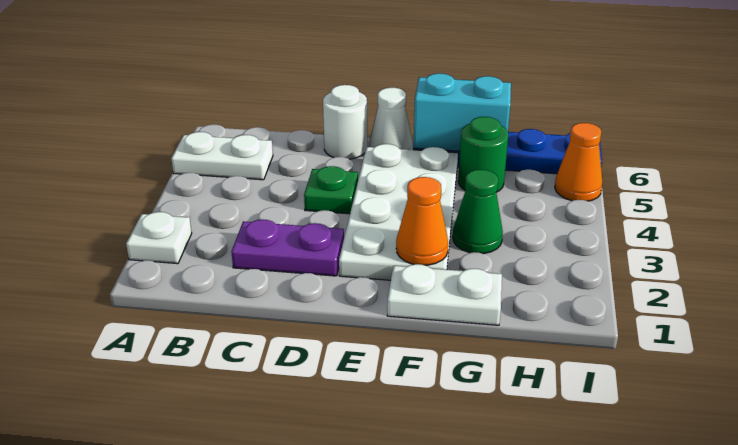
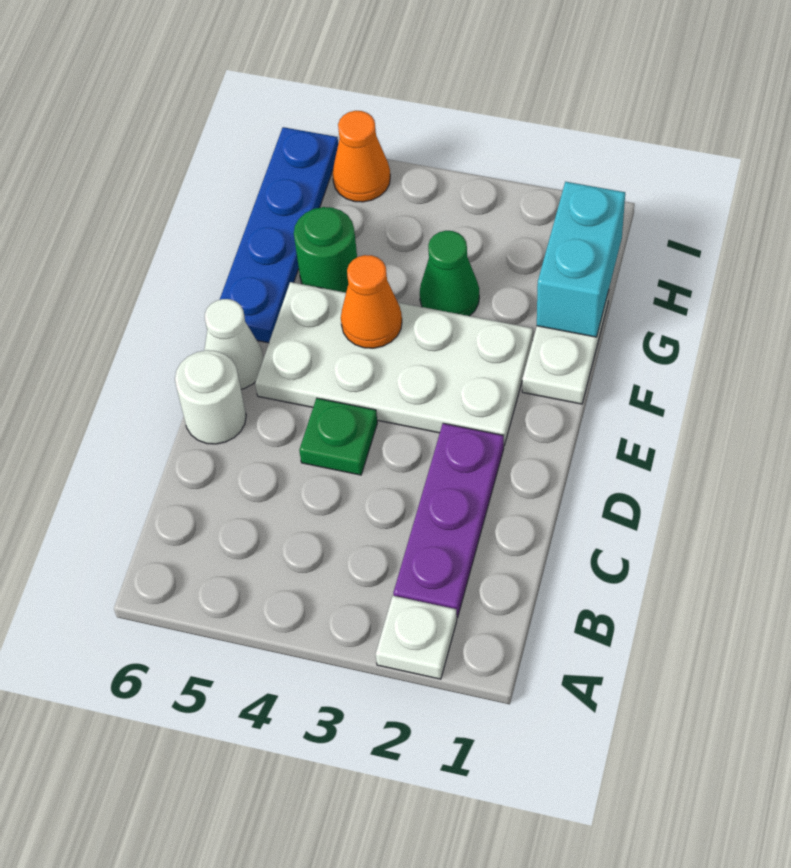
white 1x2 plate [171,132,273,180] -> none
purple 1x2 plate [231,219,344,276] -> purple 1x3 plate [393,423,504,618]
orange 1x1 cone [396,177,448,265] -> orange 1x1 cone moved to [341,255,402,348]
cyan 1x2 brick [413,73,511,151] -> cyan 1x2 brick moved to [537,182,625,337]

